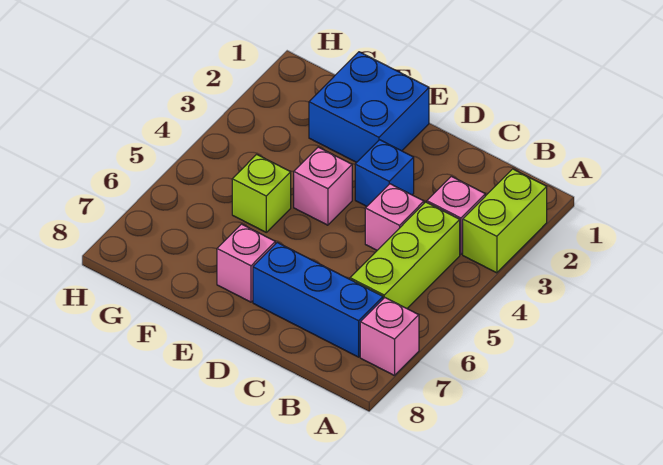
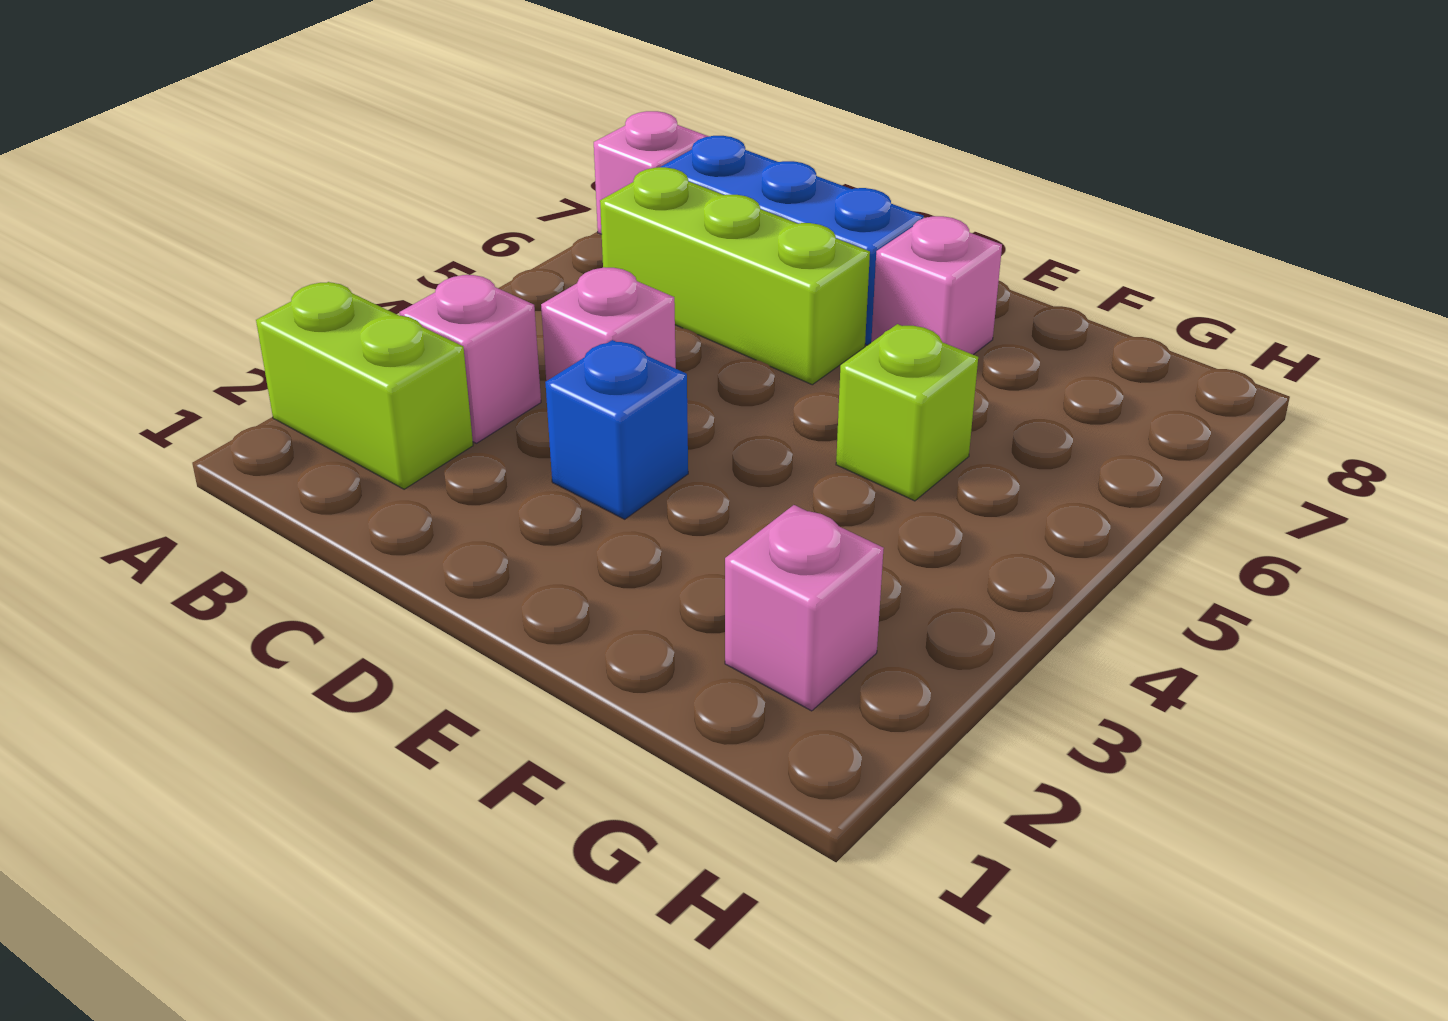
lime 1x2 brick [463,169,547,273] -> lime 1x2 brick turned to [256,282,473,489]
lime 1x3 brick [350,202,460,308] -> lime 1x3 brick turned to [600,167,870,385]
blue 2x2 brick [309,52,429,162] -> none
pink 1x1 brick [294,147,352,225] -> pink 1x1 brick moved to [725,505,884,711]

